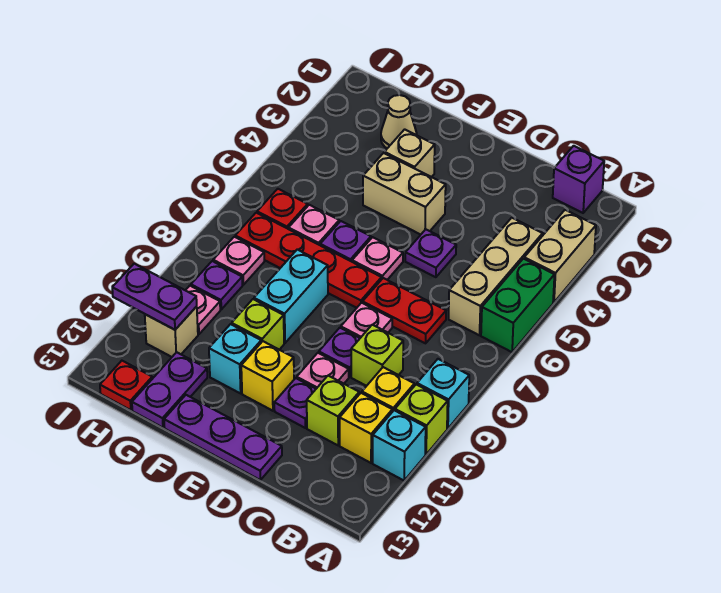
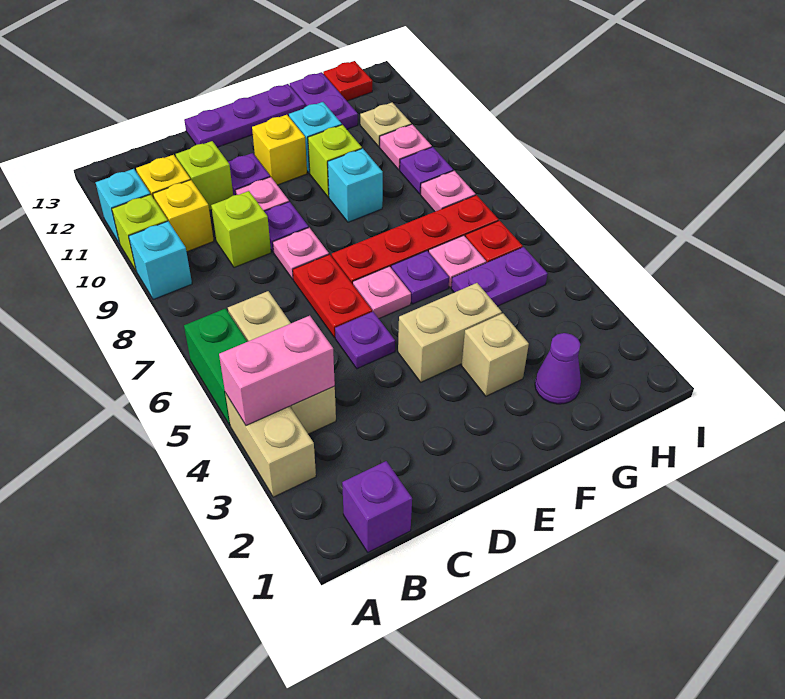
none -> pink 1x2 brick [219,316,335,425]
red 1x2 plate [363,278,446,343] -> red 1x2 plate turned to [293,254,372,338]
cyan 1x2 brick [254,250,328,343] -> cyan 1x1 brick [328,148,383,222]
tan 1x1 cone [381,95,417,148] -> purple 1x1 cone [535,333,581,404]
tan 1x1 brick [145,307,198,357] -> tan 1x1 plate [360,102,411,147]
purple 1x2 plate [112,264,197,330] -> purple 1x2 plate moved to [451,247,548,306]

